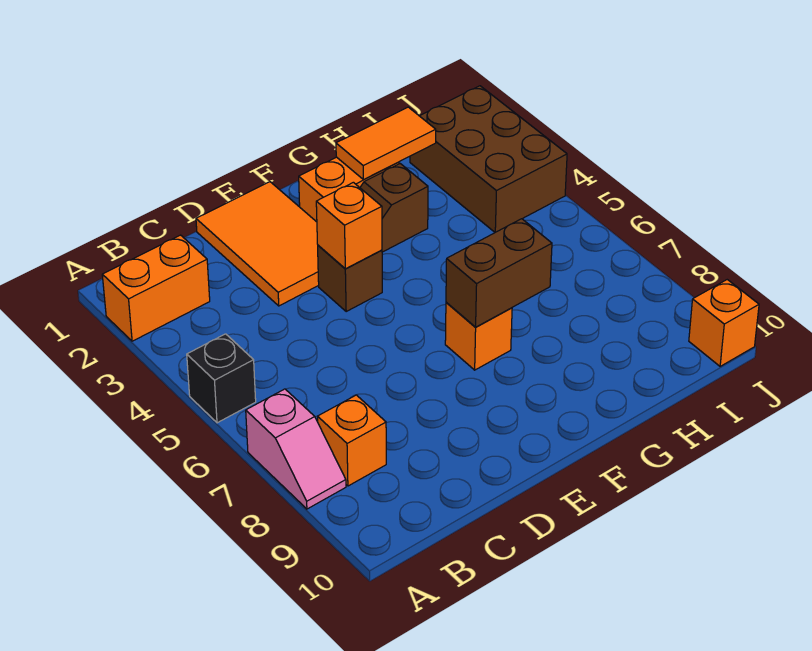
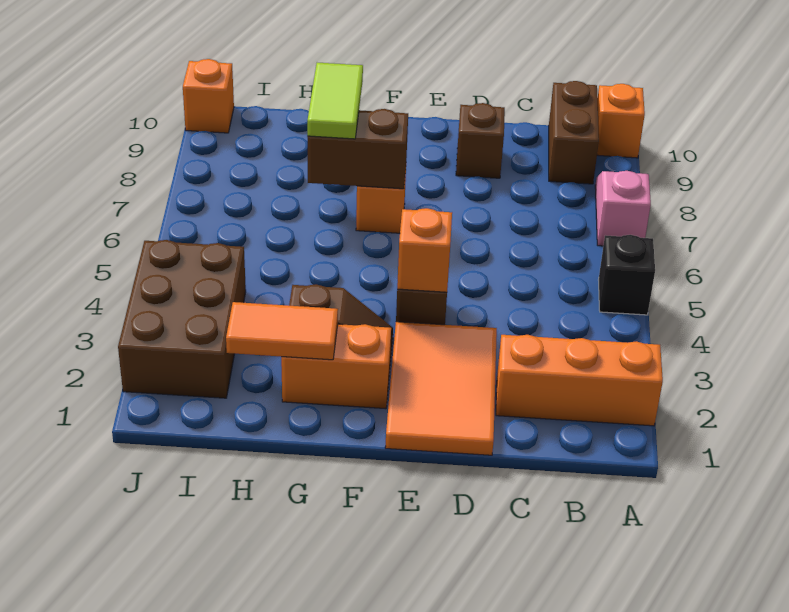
orange 1x2 brick [102,235,210,341] -> orange 1x3 brick [496,335,663,426]
orange 1x1 brick [318,395,386,486] -> orange 1x1 brick moved to [597,84,645,158]
none -> brown 1x2 brick [549,81,599,184]
none -> brown 1x1 brick [456,103,505,178]
none -> lime 1x2 tile [307,63,363,139]

